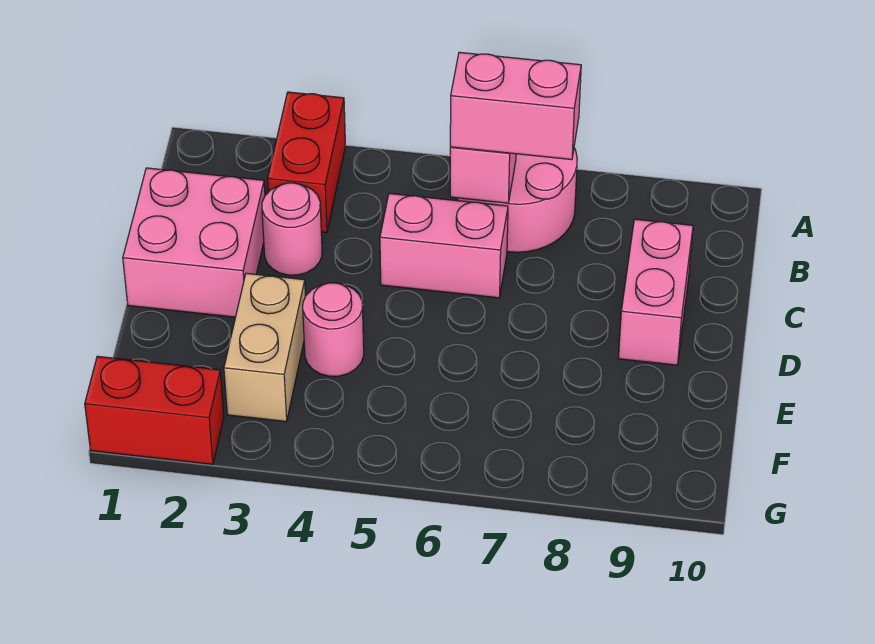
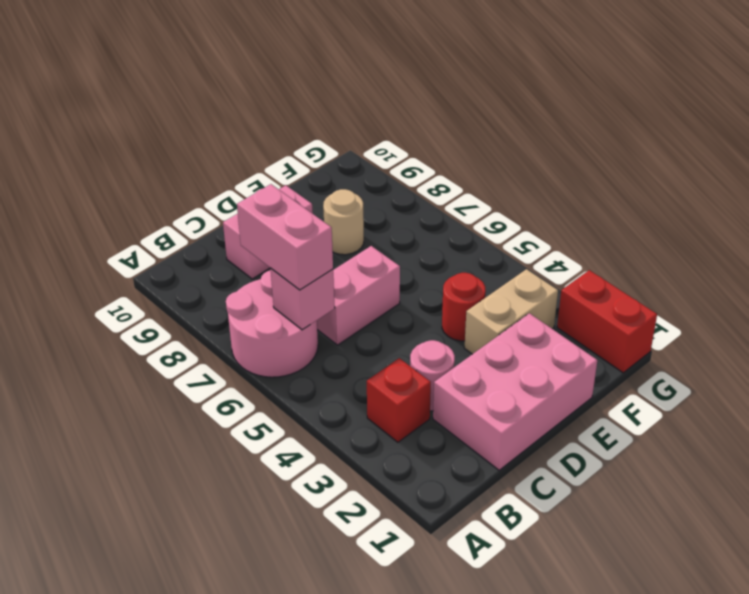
red 1x2 brick [268,92,345,233] -> red 1x1 brick [367,358,431,442]
pink 2x2 brick [123,168,265,317] -> pink 2x3 brick [433,313,597,470]
pink 1x2 brick [380,193,508,298] -> pink 1x2 brick turned to [317,246,400,345]
pink 1x1 round brick [303,283,364,376] -> red 1x1 round brick [442,273,486,341]
none -> tan 1x1 round brick [323,189,364,255]

